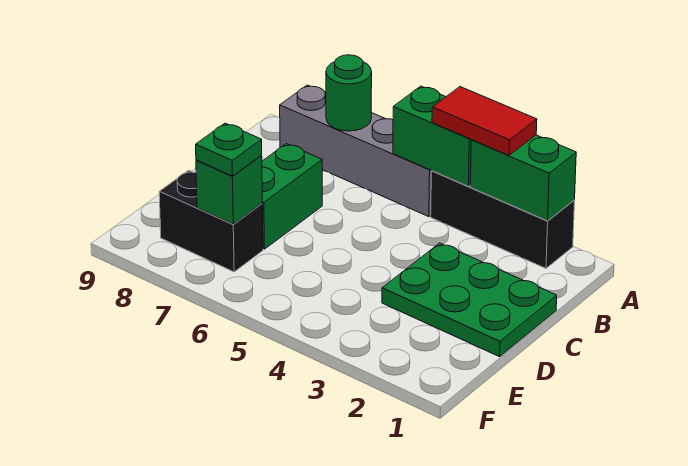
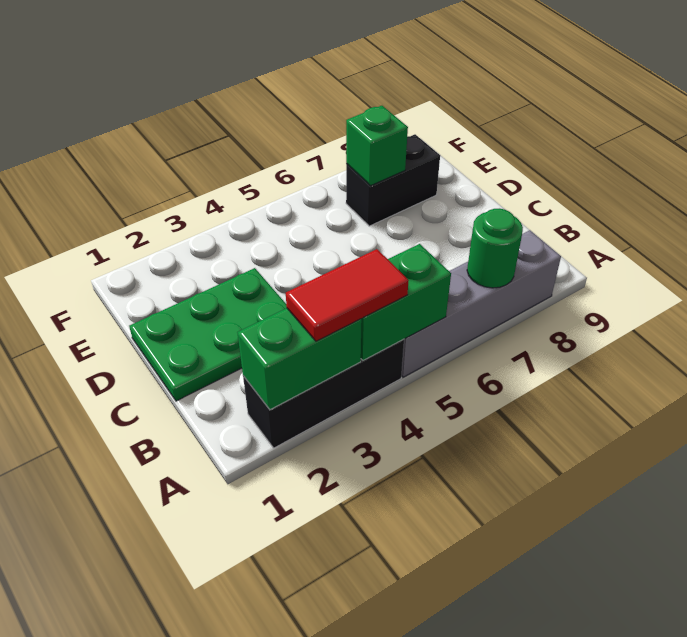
green 1x2 brick [262,144,322,249] -> none
green 1x1 plate [196,123,262,176] -> none

